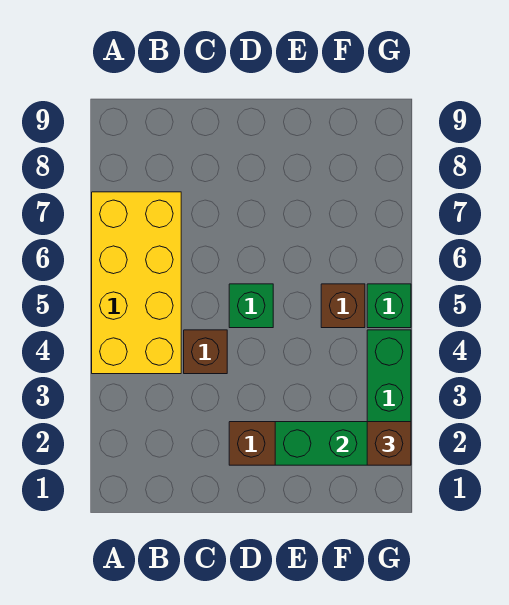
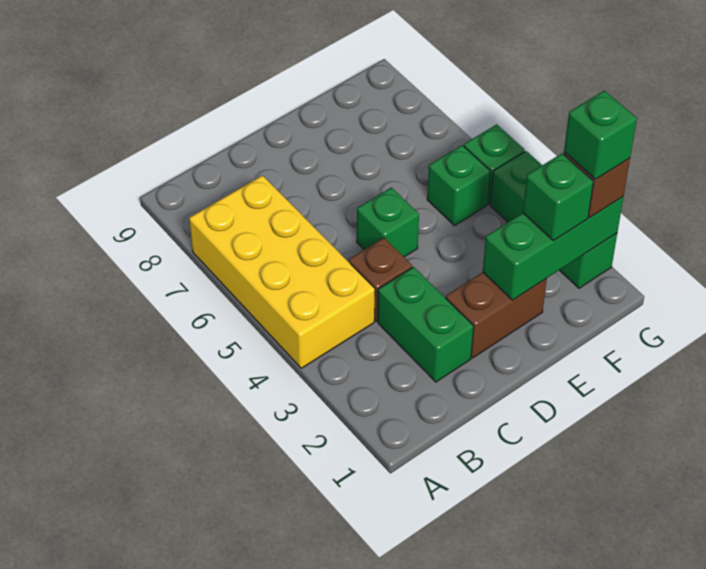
none -> green 1x2 brick [378,267,474,382]
none -> green 1x1 brick [523,153,594,241]
brown 1x1 brick [321,284,365,328] -> green 1x1 brick [427,145,490,226]
none -> green 1x1 brick [564,91,637,179]

